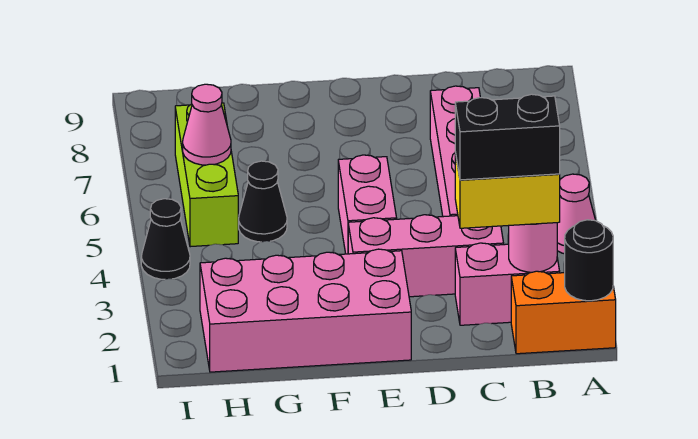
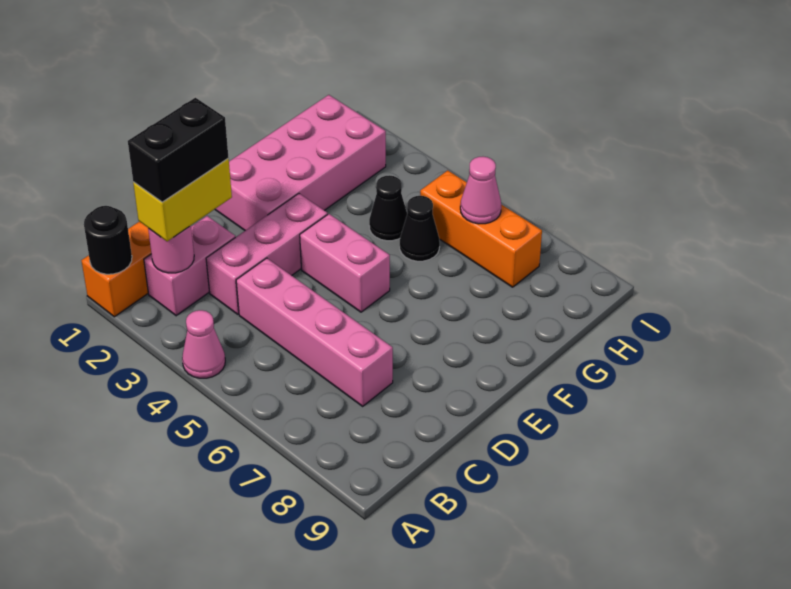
lime 1x3 brick [175,103,238,247] -> orange 1x3 brick [420,170,542,287]
black 1x1 cone [141,199,190,279] -> black 1x1 cone moved to [369,175,407,241]

